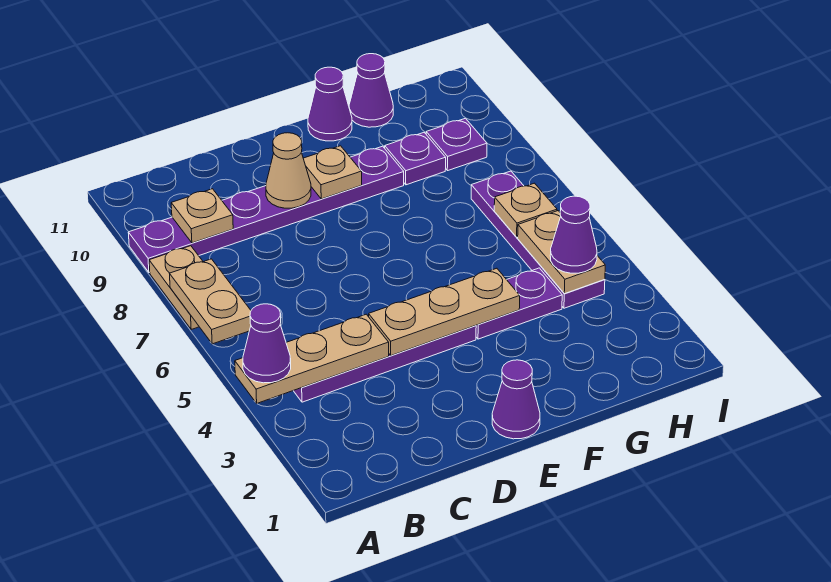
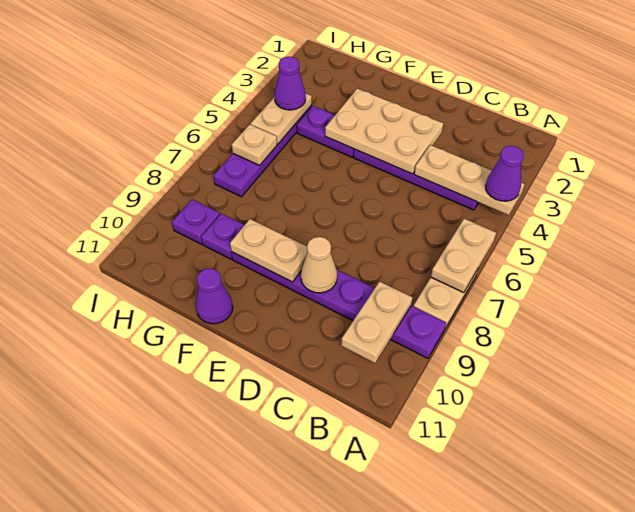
tan 1x1 plate [171,189,233,243] -> tan 1x2 plate [341,281,413,363]
tan 1x3 plate [369,268,520,356] -> tan 2x3 plate [325,89,443,174]
purple 1x1 cone [492,360,540,439] -> none
tan 1x1 plate [303,146,362,199] -> tan 1x2 plate [230,219,308,282]
purple 1x1 cone [349,54,393,127] -> none

